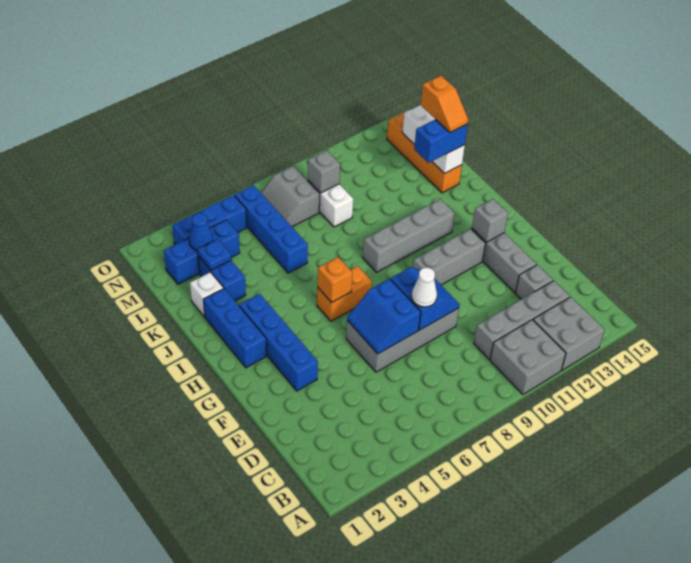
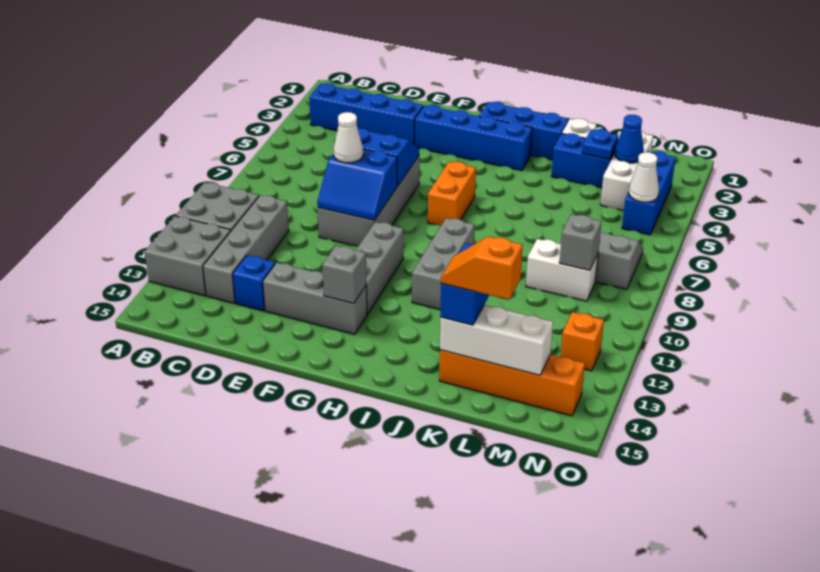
grey 1x1 brick [515,265,553,299] -> blue 1x1 brick [233,255,275,311]
orange 1x1 brick [318,257,352,303] -> orange 1x1 brick moved to [561,312,604,371]
grey 1x4 brick [363,199,455,272] -> grey 1x3 brick [412,218,475,310]
blue 1x4 brick [235,185,308,273] -> blue 1x4 brick moved to [309,83,423,145]
blue 1x3 brick [164,220,240,284] -> white 1x3 brick [600,131,653,210]
none -> white 1x1 cone [629,152,659,202]

